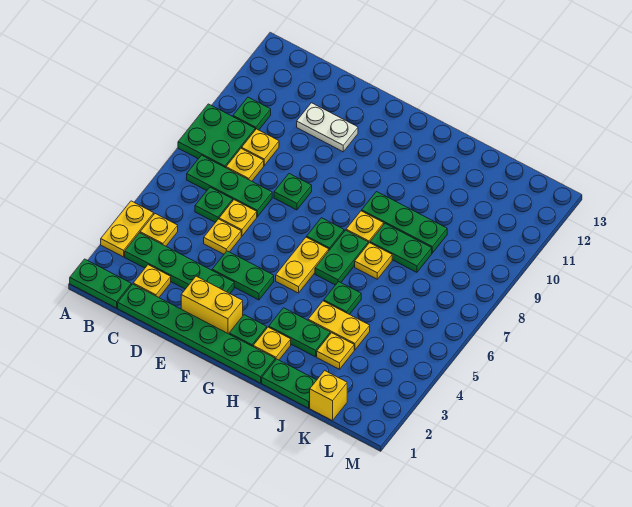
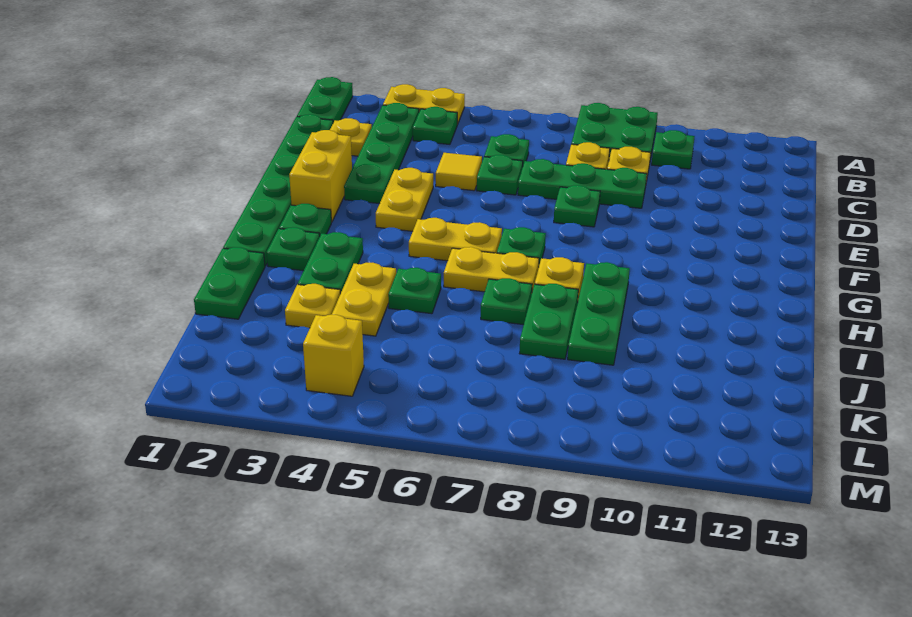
yellow 1x1 plate [140,214,178,246] -> green 1x1 plate [413,107,457,144]
green 1x3 plate [187,155,272,217] -> green 1x3 plate turned to [518,159,647,208]
yellow 1x1 plate [204,219,241,254] -> yellow 1x1 tile [436,153,482,191]
yellow 1x1 plate [219,200,257,236] -> green 1x1 plate [477,155,523,195]
white 1x2 plate [297,103,358,152] -> none
green 1x2 plate [212,251,274,300] -> yellow 1x2 plate [376,168,433,231]
yellow 1x1 plate [253,327,291,360] -> green 1x1 plate [267,227,320,271]
green 1x2 plate [315,230,368,285] -> yellow 1x2 plate [444,247,539,292]
yellow 1x1 plate [355,243,392,279] -> green 1x1 plate [481,278,532,325]
yellow 1x1 brick [310,371,347,421] -> yellow 1x1 brick moved to [303,315,364,396]

